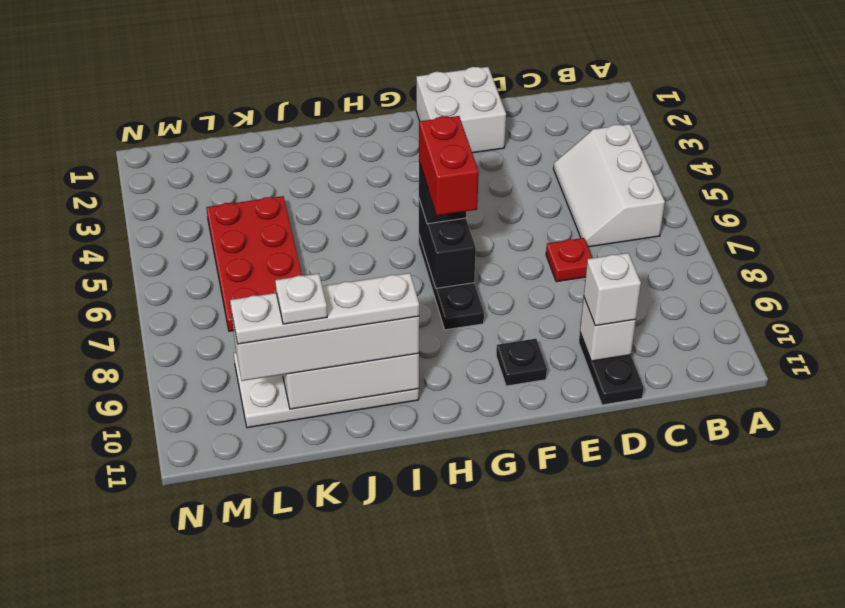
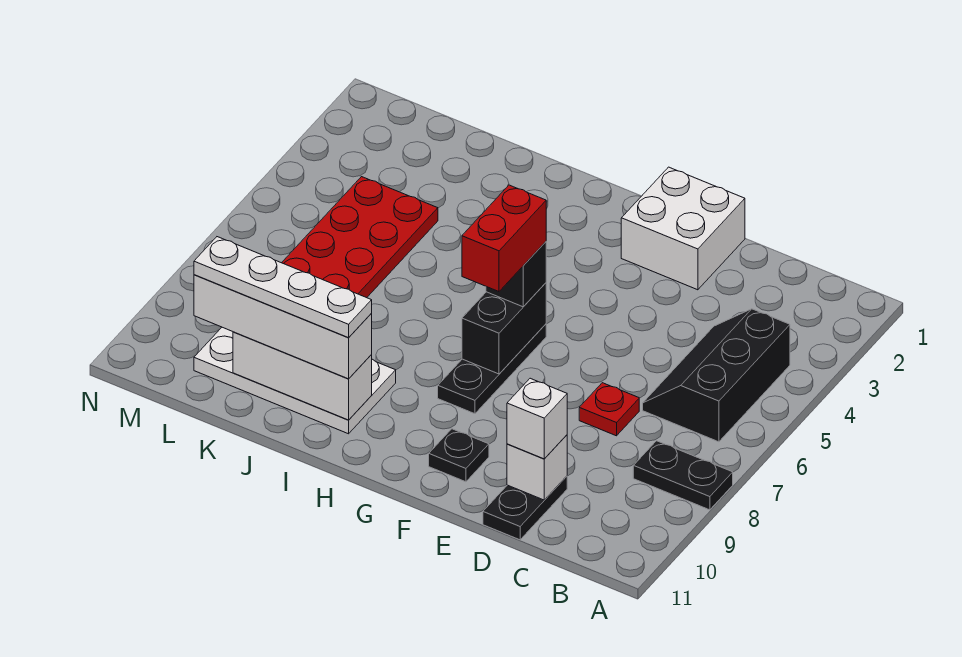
none -> black 1x2 plate [633,441,733,510]
white 2x3 slope [553,124,665,247] -> black 2x3 slope [643,309,790,442]
white 1x1 plate [275,274,327,324] -> none

